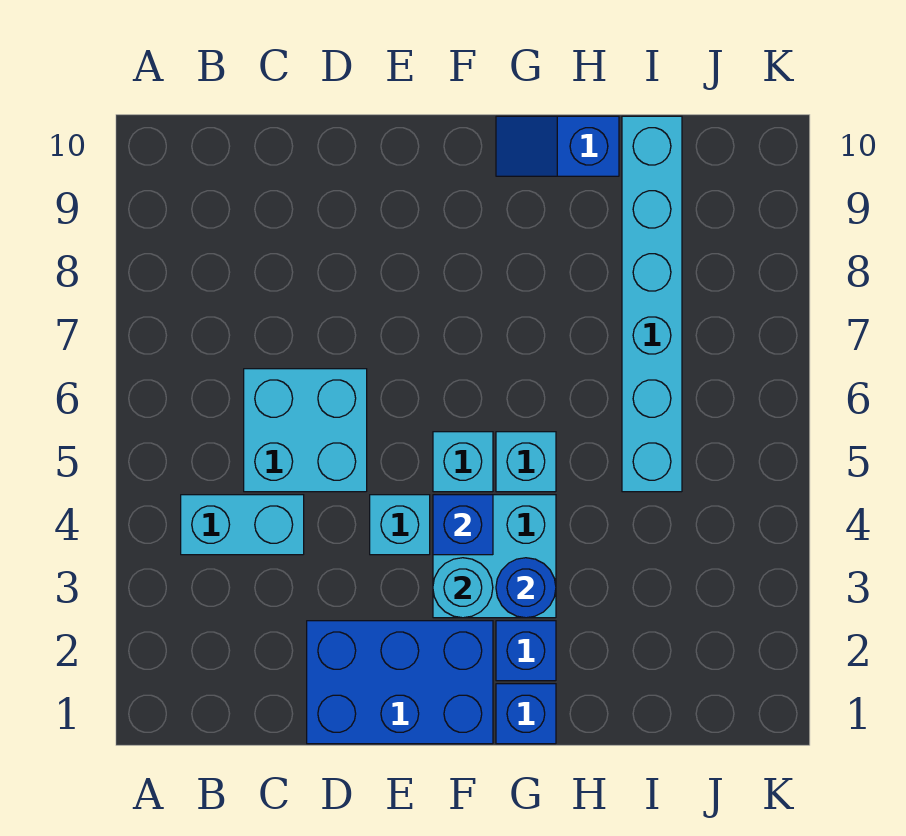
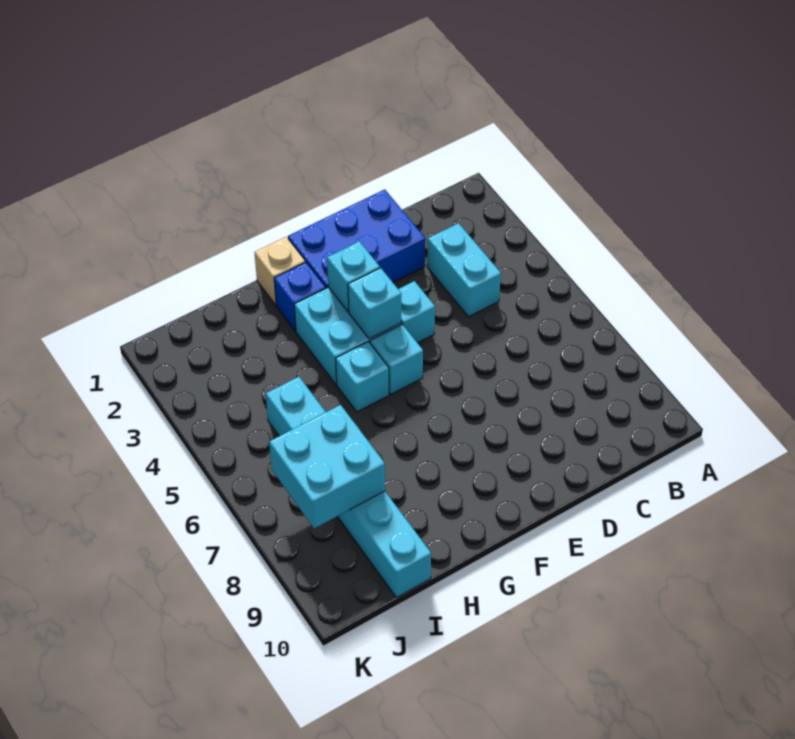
cyan 1x2 brick [181,495,304,555] -> cyan 1x2 brick turned to [427,223,501,317]
cyan 2x2 brick [244,369,367,492] -> cyan 2x2 brick moved to [269,405,385,529]
cyan 1x1 round brick [433,558,493,618] -> cyan 1x1 brick [327,242,380,312]
blue 1x1 brick [433,495,493,555] -> cyan 1x1 brick [348,268,401,339]
blue 1x1 brick [496,684,556,744] -> tan 1x1 brick [254,237,305,305]
blue 1x1 round brick [496,558,556,618] -> none
blue 1x2 slope [496,116,619,176] -> none

